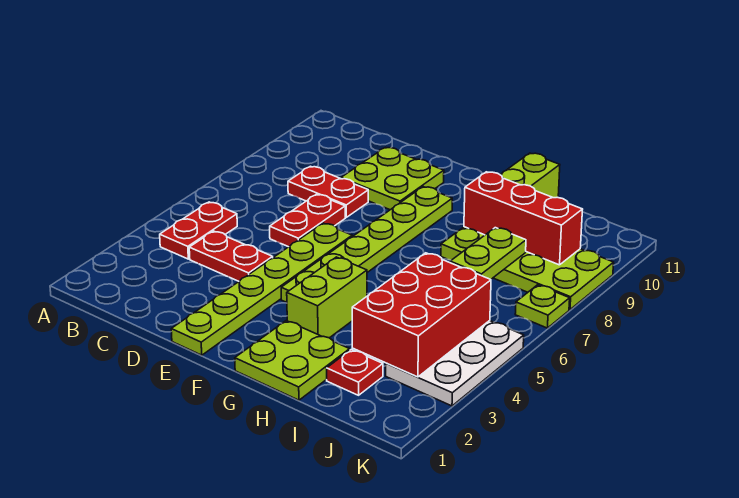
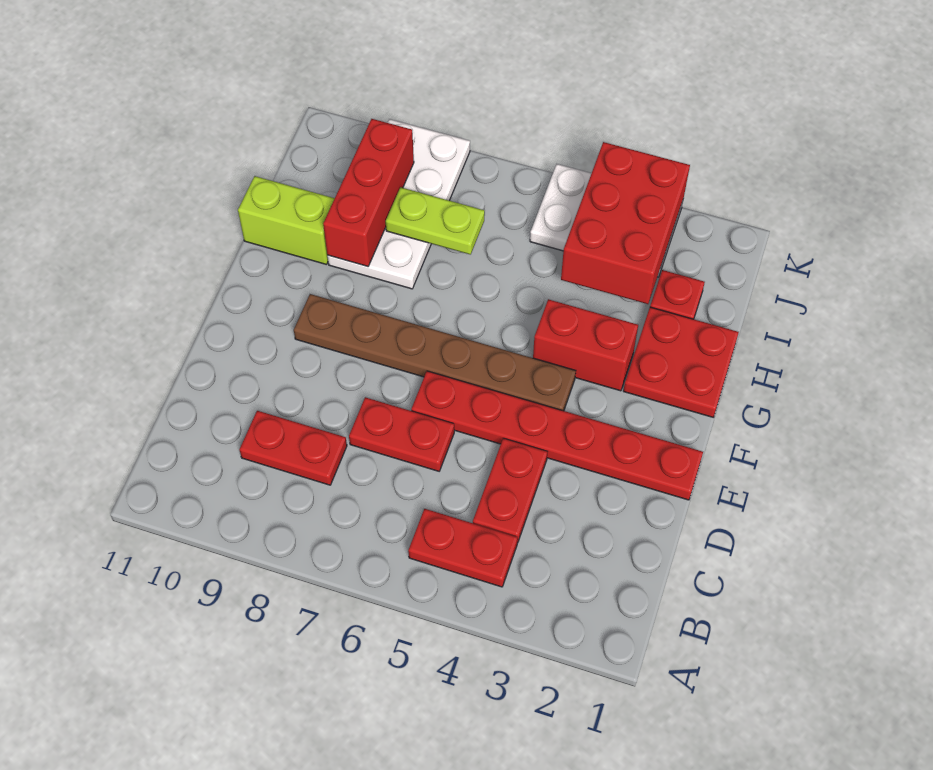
red 1x2 plate [288,166,368,217] -> red 1x2 plate turned to [239,411,347,485]
lime 2x2 plate [341,147,444,210] -> none
lime 1x6 plate [171,223,352,355] -> red 1x6 plate [411,371,703,500]
lime 1x6 plate [281,187,452,302] -> brown 1x6 plate [294,294,576,411]
lime 2x2 plate [235,321,350,400] -> red 2x2 plate [623,307,739,417]
lime 1x2 brick [287,257,367,338] -> red 1x2 brick [533,299,638,391]
lime 2x4 plate [441,227,614,310] -> white 2x4 plate [327,119,470,289]
red 2x3 brick [352,253,491,377] -> red 2x3 brick turned to [561,142,690,304]
lime 1x1 plate [515,285,570,328] -> none

